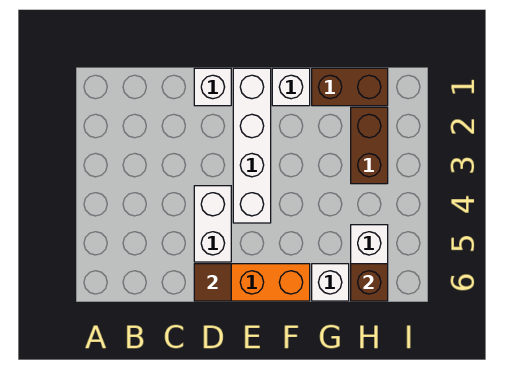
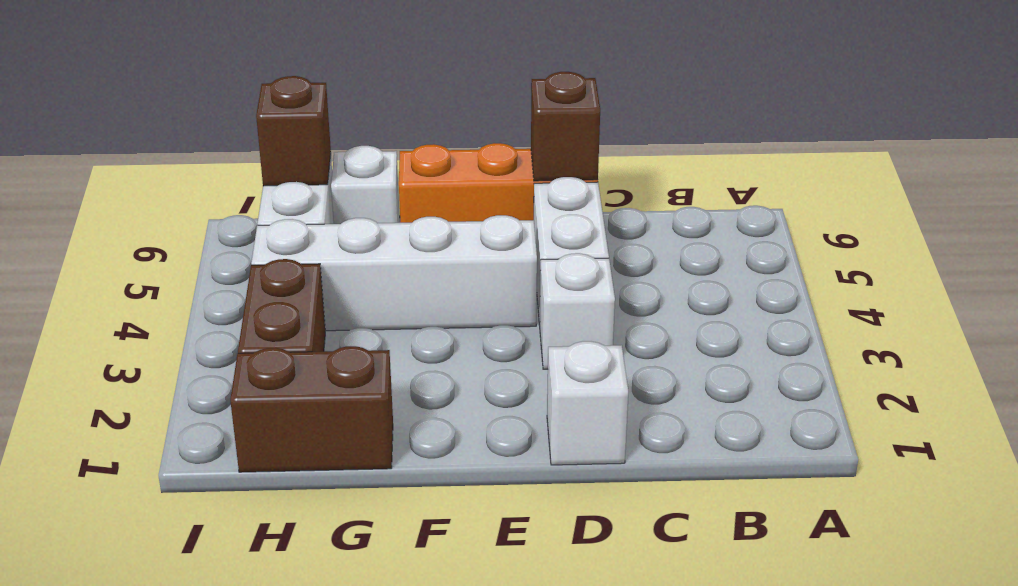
brown 1x1 tile [194,264,231,301] -> brown 1x1 brick [531,72,600,181]
white 1x4 brick [233,68,271,223] -> white 1x4 brick turned to [251,215,537,331]
white 1x1 brick [272,68,310,106] -> white 1x1 brick moved to [540,253,615,369]

